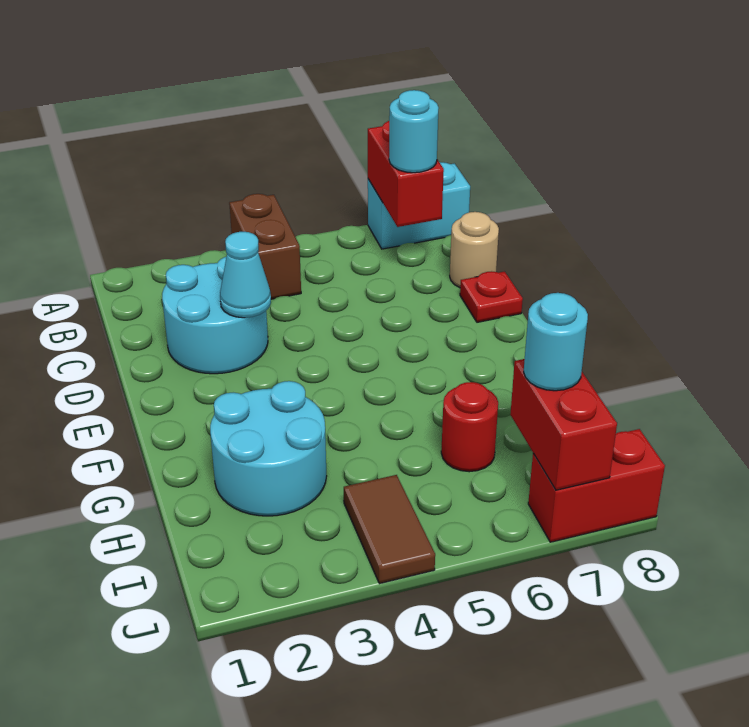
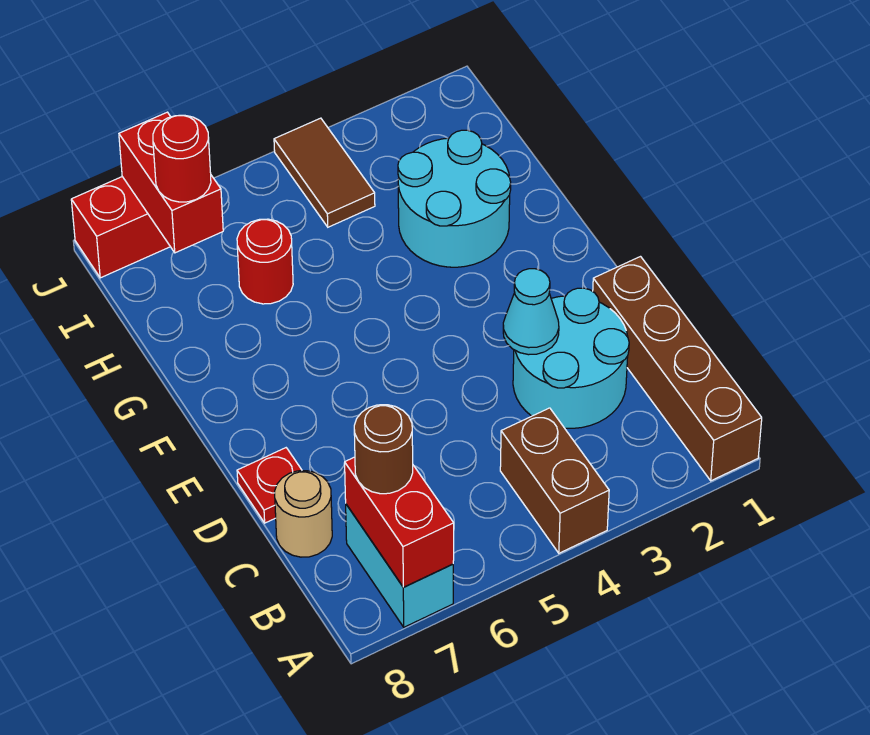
none -> brown 1x4 brick [593,257,762,481]
cyan 1x2 brick [368,162,470,249] -> cyan 1x2 brick turned to [346,504,453,627]
cyan 1x1 round brick [389,90,439,173] -> brown 1x1 round brick [354,405,413,494]
cyan 1x1 round brick [524,293,588,391] -> red 1x1 round brick [153,115,211,202]

